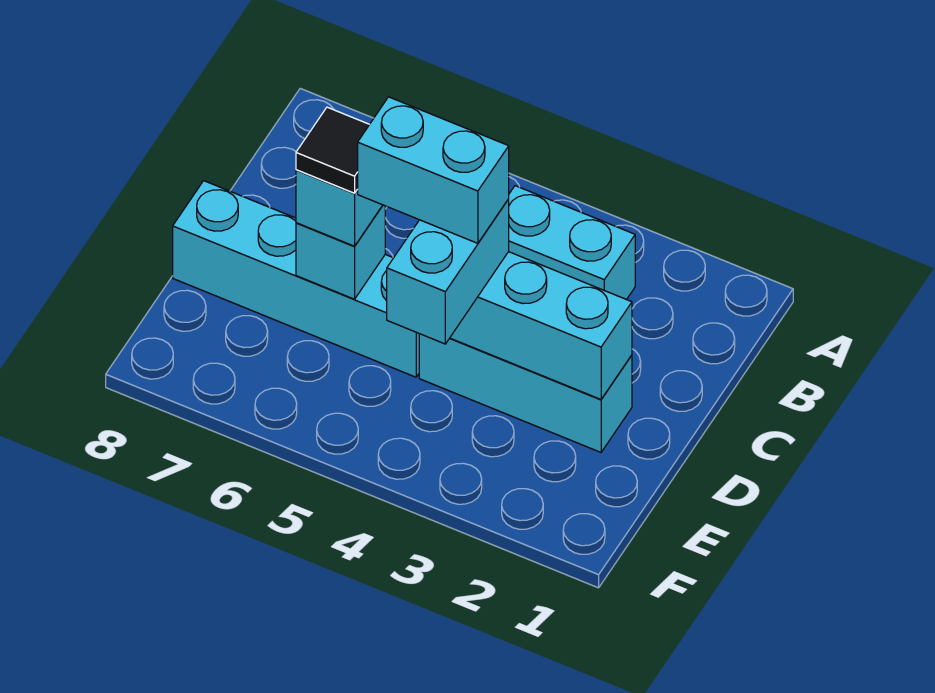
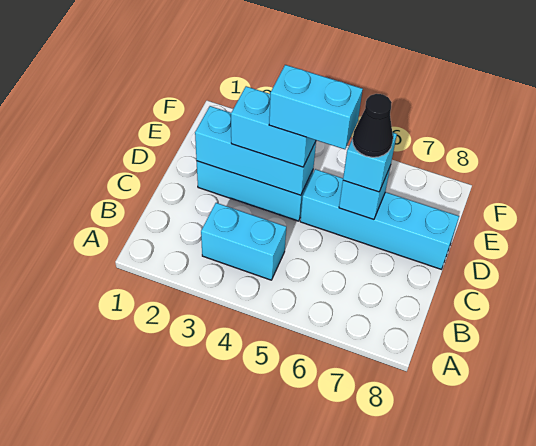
cyan 1x2 brick [387,199,509,344] -> cyan 1x2 brick turned to [231,86,316,167]
black 1x1 tile [296,107,369,193] -> black 1x1 cone [353,94,393,157]

